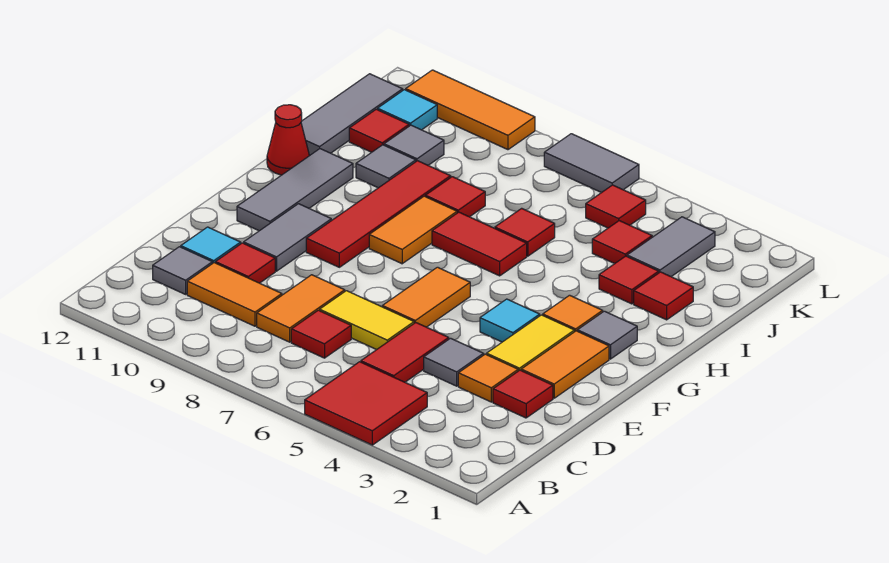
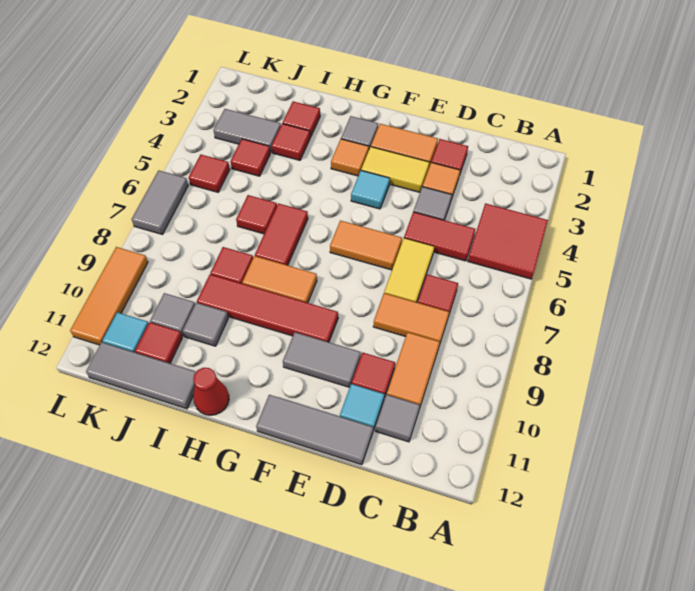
grey 1x3 tile [237,149,353,231] -> grey 1x3 tile moved to [256,395,373,465]

